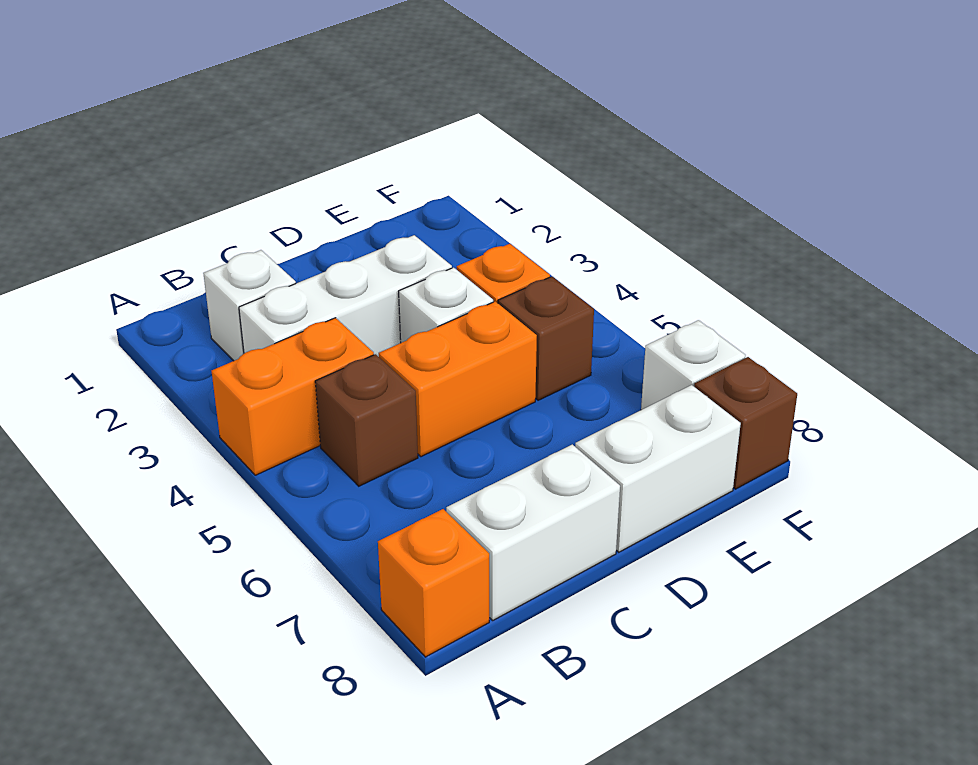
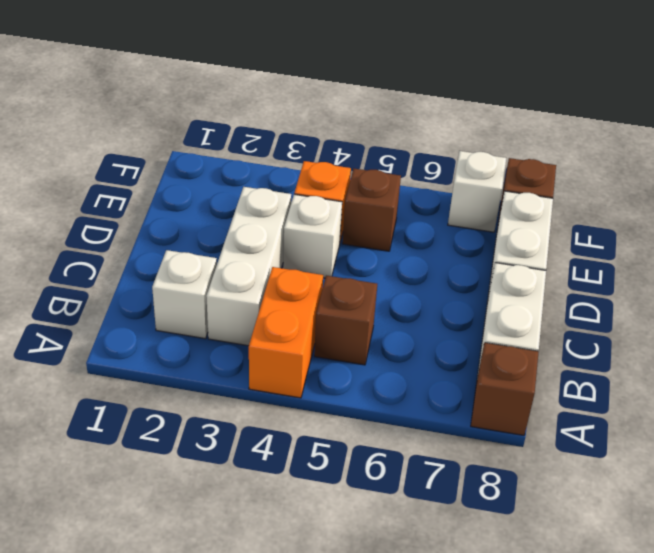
orange 1x1 brick [378,509,489,657] -> brown 1x1 brick [471,343,539,435]
orange 1x2 brick [379,301,537,457] -> none

